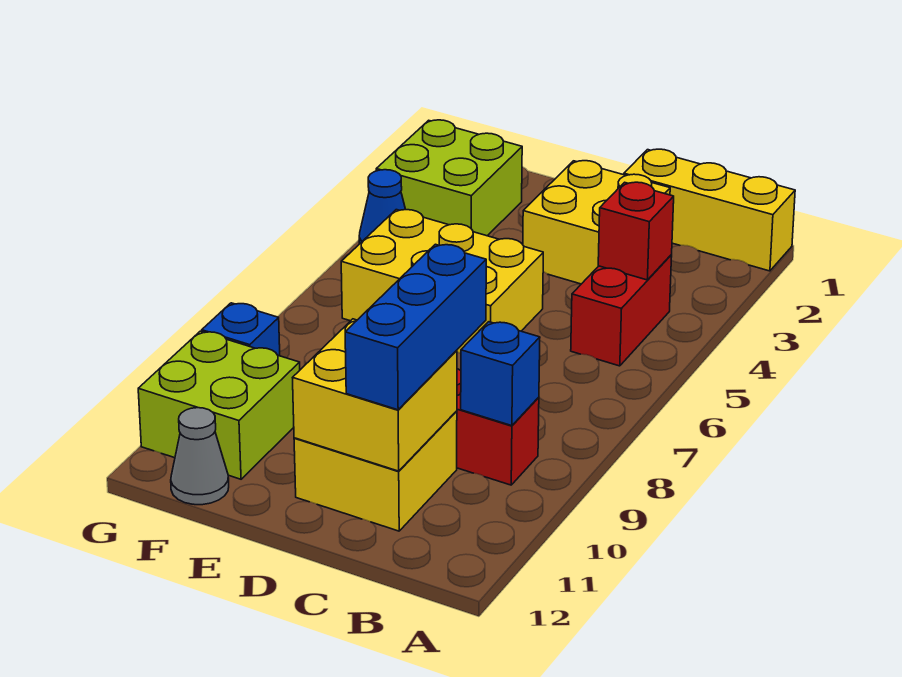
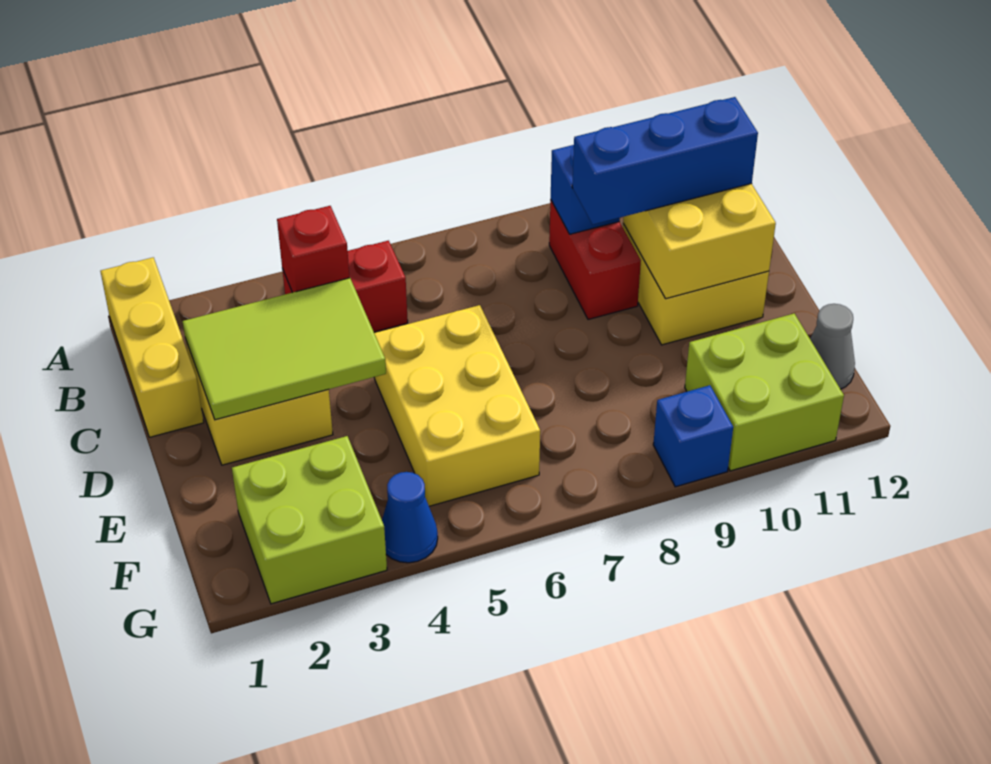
none -> lime 2x3 tile [182,278,386,420]

